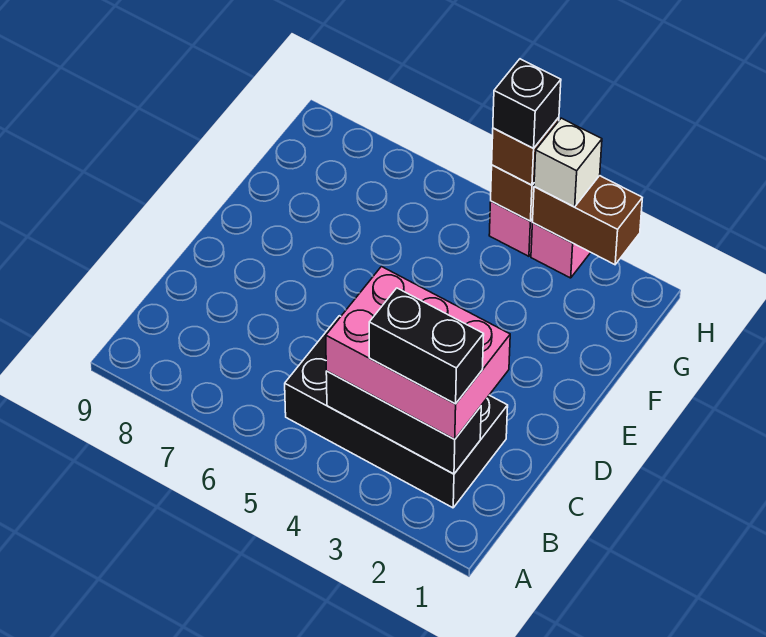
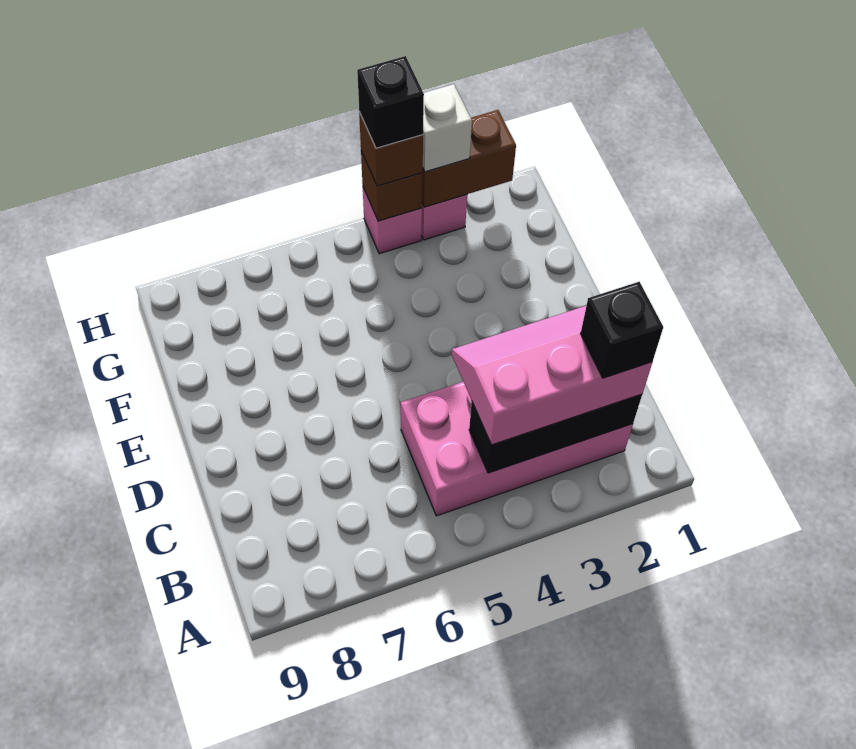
black 2x4 brick [285,316,508,508] -> pink 2x4 brick [401,382,633,516]
pink 2x3 brick [326,267,510,439] -> pink 2x3 slope [452,306,652,445]
black 1x2 brick [369,288,484,404] -> black 1x1 brick [581,282,663,378]

